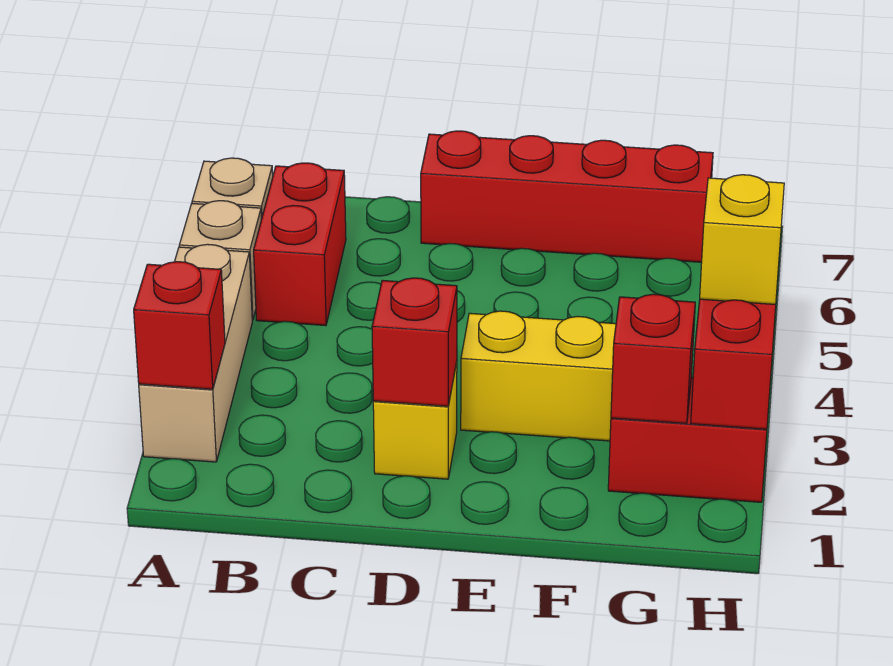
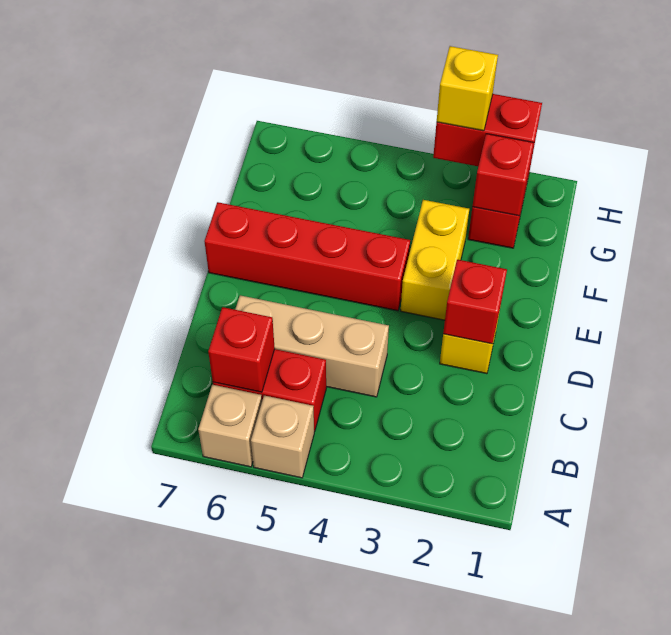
tan 1x3 brick [139,244,252,462] -> tan 1x3 brick moved to [235,295,389,397]
red 1x1 brick [134,262,225,389] -> red 1x1 brick moved to [208,307,275,392]
red 1x4 brick [421,131,713,262] -> red 1x4 brick turned to [204,202,410,311]

